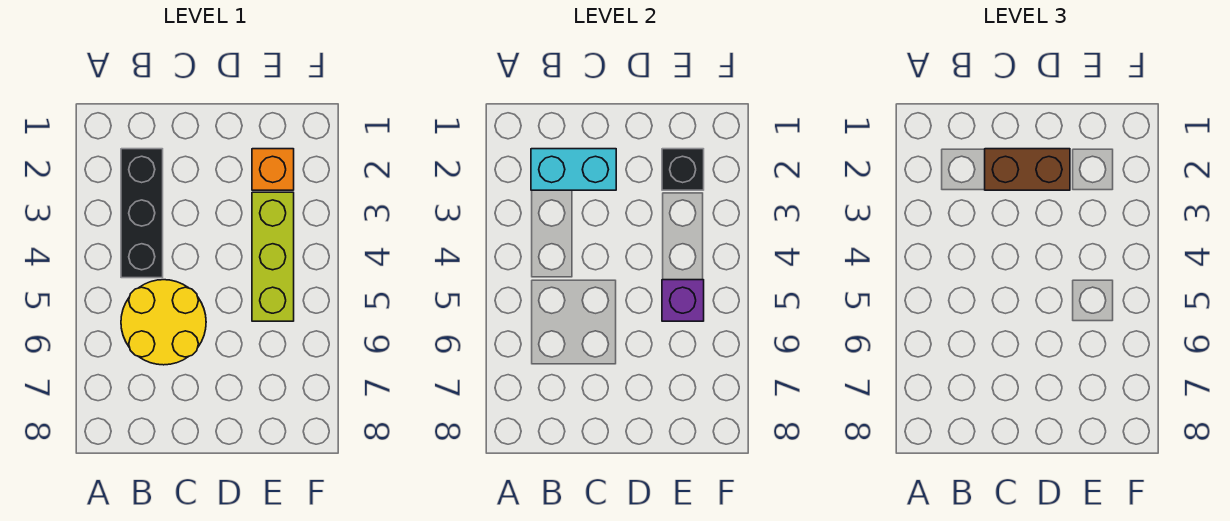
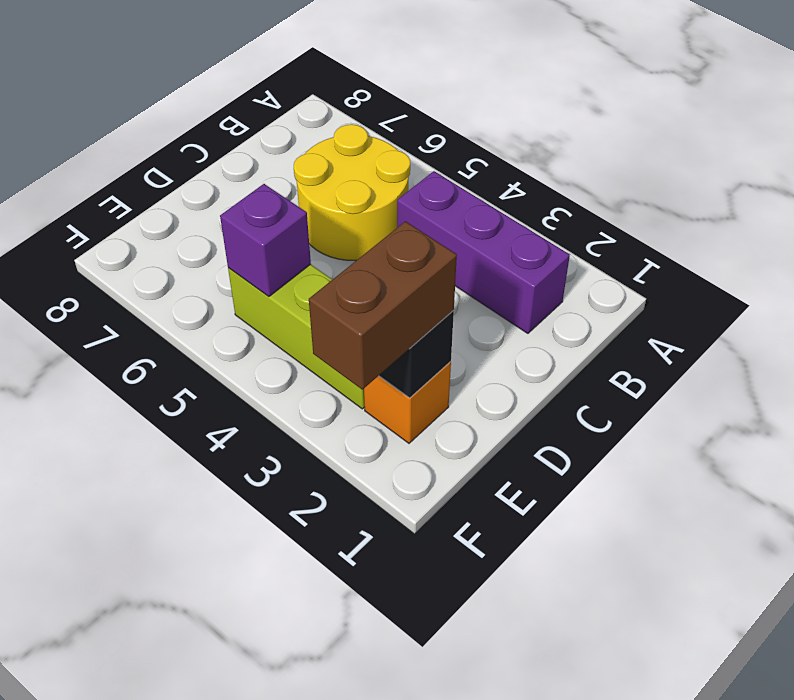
black 1x3 brick [121,149,163,278] -> purple 1x3 brick [397,171,570,333]
cyan 1x2 brick [531,149,616,190] -> none
brown 1x2 brick [985,149,1070,190] -> brown 1x2 brick moved to [309,221,457,389]

